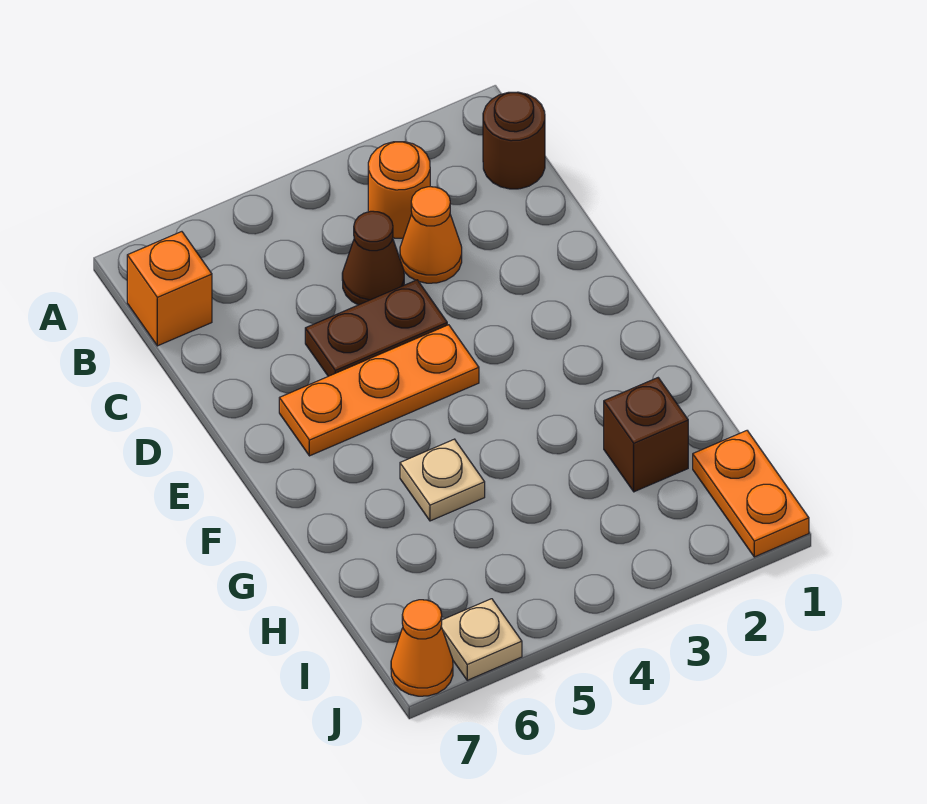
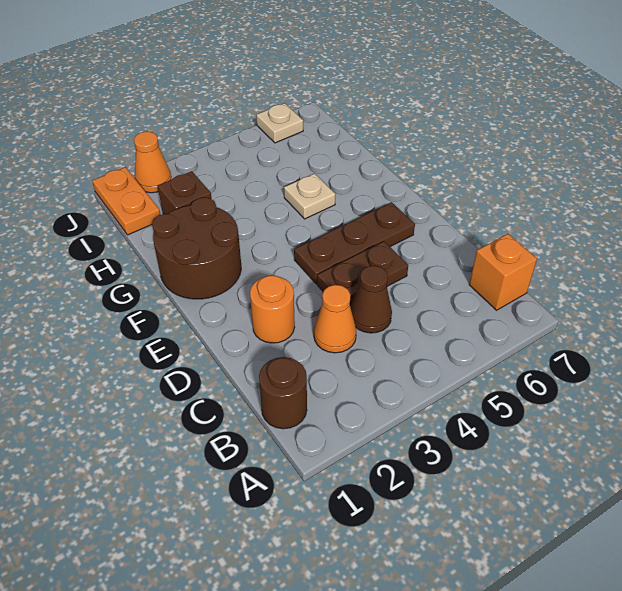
orange 1x1 round brick [368,142,430,238] -> orange 1x1 round brick moved to [250,275,295,343]
orange 1x3 plate [279,325,479,456] -> brown 1x3 plate [294,202,415,284]
none -> brown 2x2 round brick [152,197,241,299]
orange 1x1 cone [391,600,453,696] -> orange 1x1 cone moved to [134,132,171,193]

